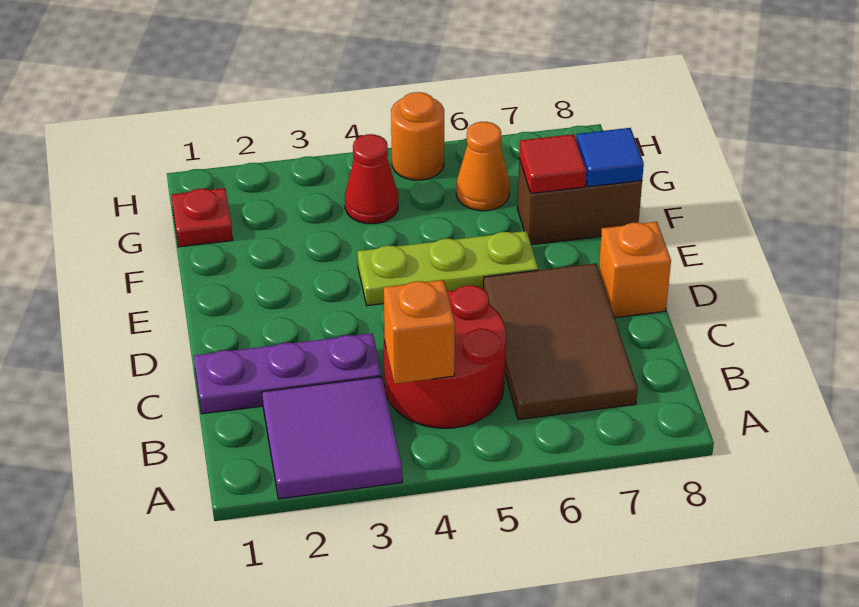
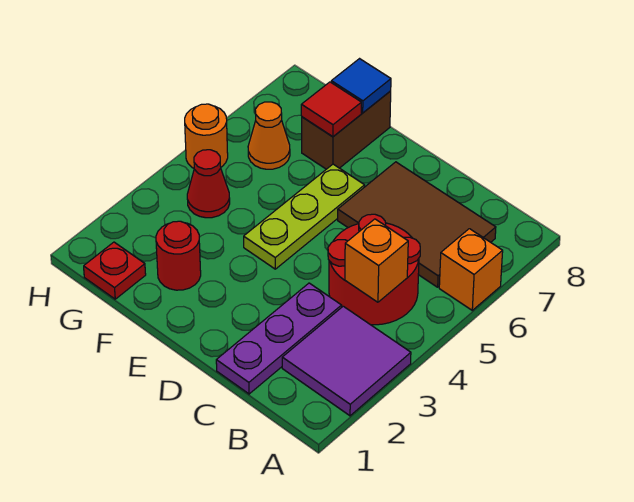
orange 1x1 brick [599,222,671,318] -> orange 1x1 brick moved to [439,229,503,310]
none -> red 1x1 round brick [156,221,201,290]

